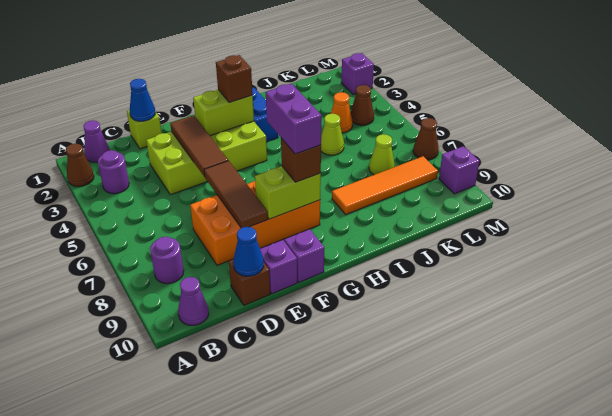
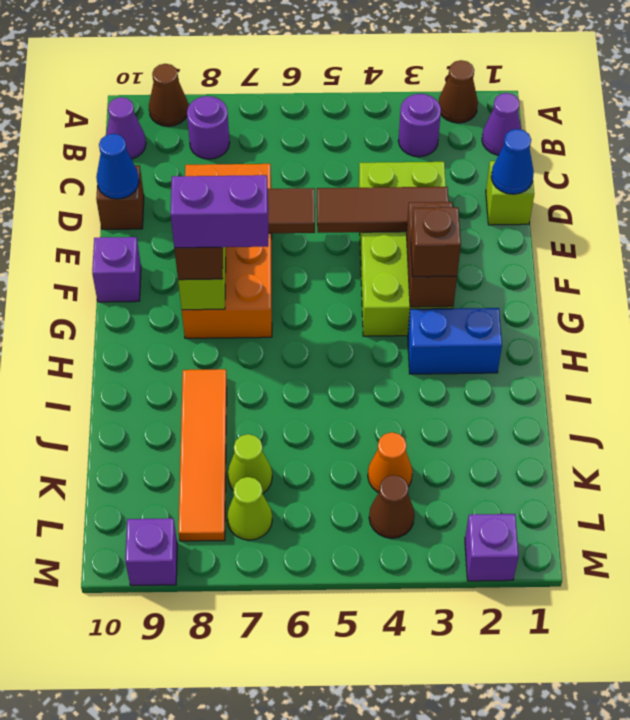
purple 1x1 brick [260,240,297,294] -> none
lime 1x2 brick [193,90,254,136] -> brown 1x2 brick [407,202,457,307]
lime 1x1 cone [321,114,344,155] -> lime 1x1 cone moved to [227,477,272,540]
brown 1x1 cone [413,118,439,160] -> brown 1x1 cone moved to [149,64,188,126]

